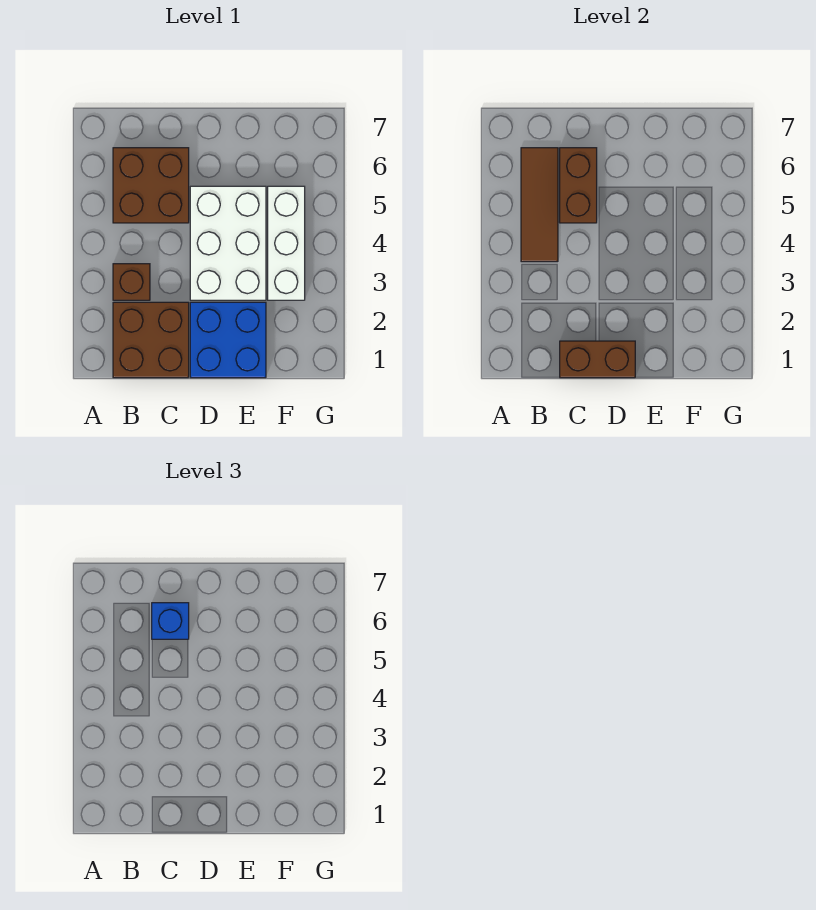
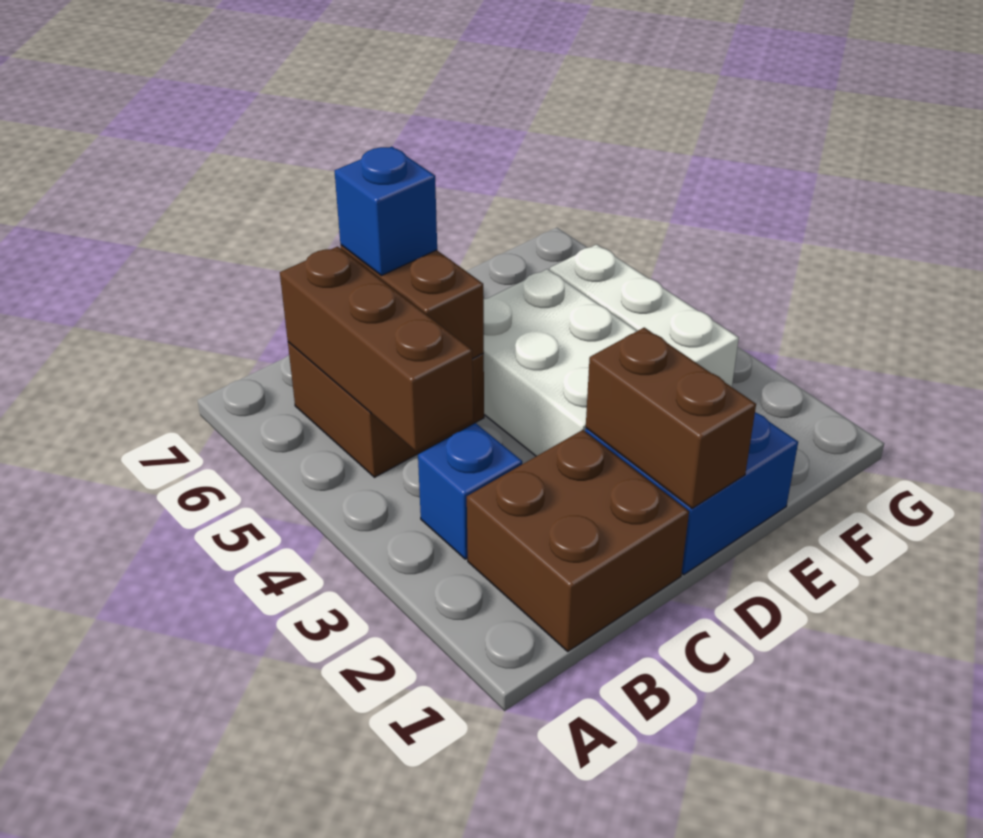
brown 1x1 brick [113,264,150,300] -> blue 1x1 brick [418,423,522,559]
brown 1x3 tile [521,148,558,262] -> brown 1x3 brick [280,247,473,451]
brown 1x2 brick [560,341,635,378] -> brown 1x2 brick turned to [586,328,756,508]

